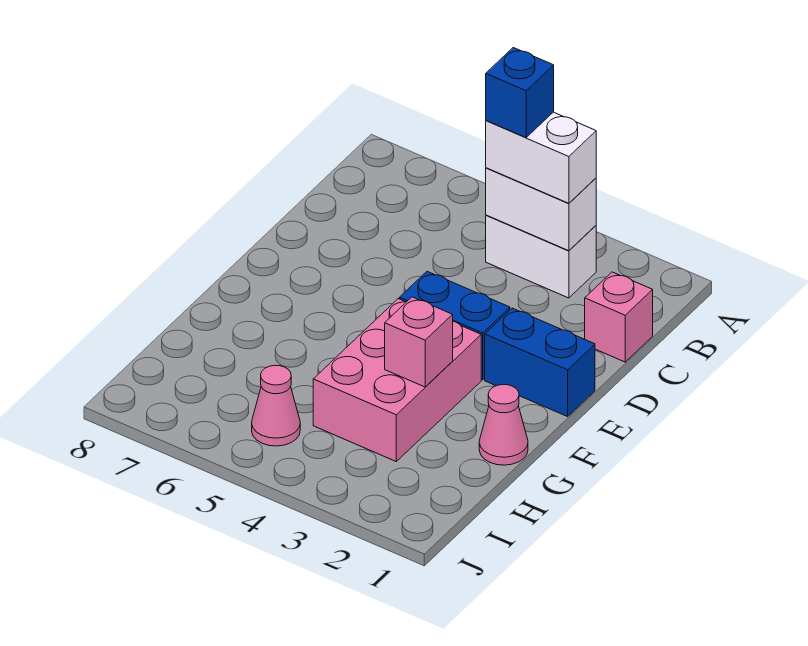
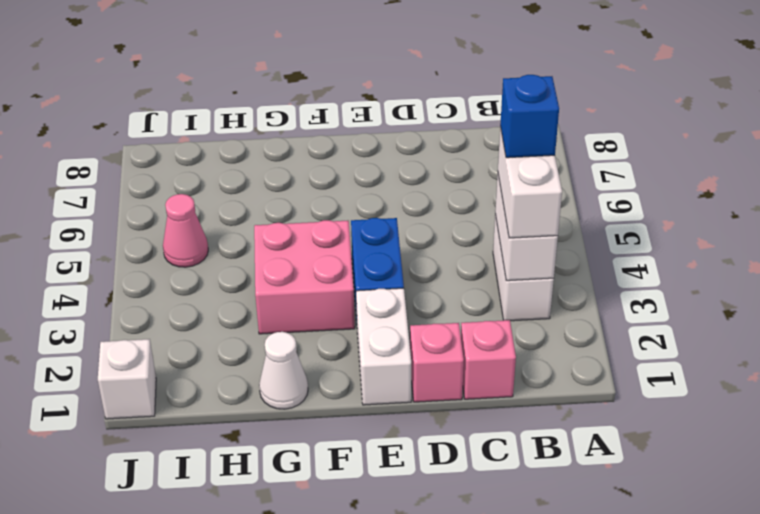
blue 1x2 brick [485,308,595,417] -> white 1x2 brick [356,288,411,405]
pink 2x3 brick [313,299,481,461] -> pink 2x2 brick [254,220,355,334]
pink 1x1 cone [479,385,528,465] -> white 1x1 cone [259,332,308,409]
pink 1x1 brick [385,297,453,387] -> pink 1x1 brick moved to [410,323,464,402]
none -> white 1x1 brick [98,339,156,419]

